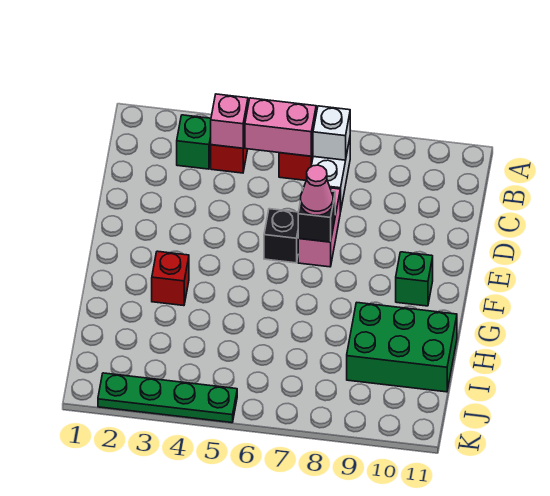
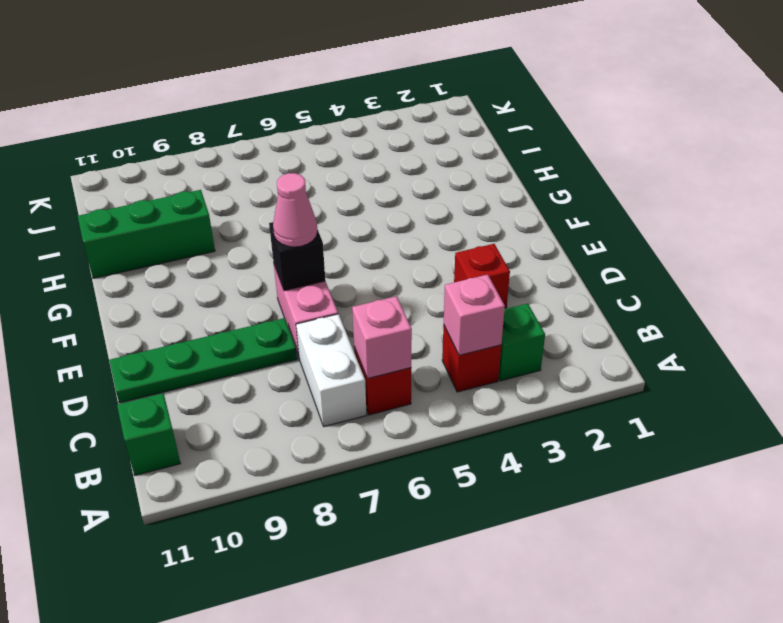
pink 1x2 brick [245,98,316,156] -> pink 1x1 brick [352,296,412,378]
white 1x1 brick [313,106,350,160] -> none
black 1x1 brick [264,209,299,263] -> none
green 1x1 brick [396,252,433,306] -> green 1x1 brick moved to [117,393,180,475]
red 1x1 brick [152,251,189,306] -> red 1x1 brick moved to [454,244,510,308]
green 2x3 brick [347,303,457,392] -> green 1x3 brick [78,190,215,278]
green 1x4 plate [98,373,237,423] -> green 1x4 plate moved to [109,318,297,403]

